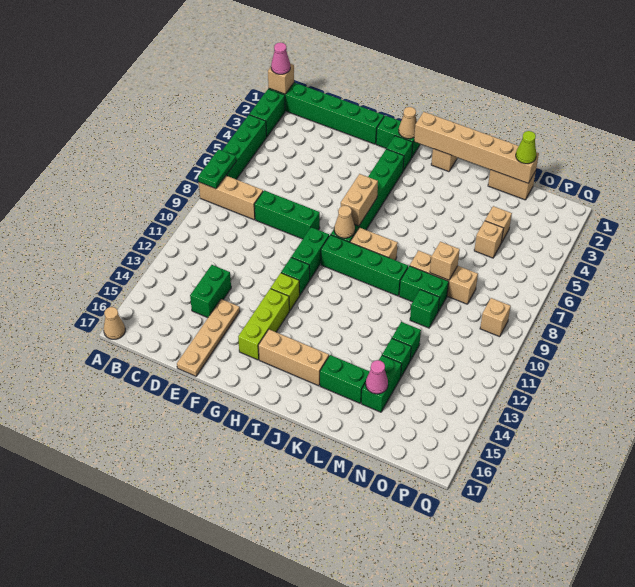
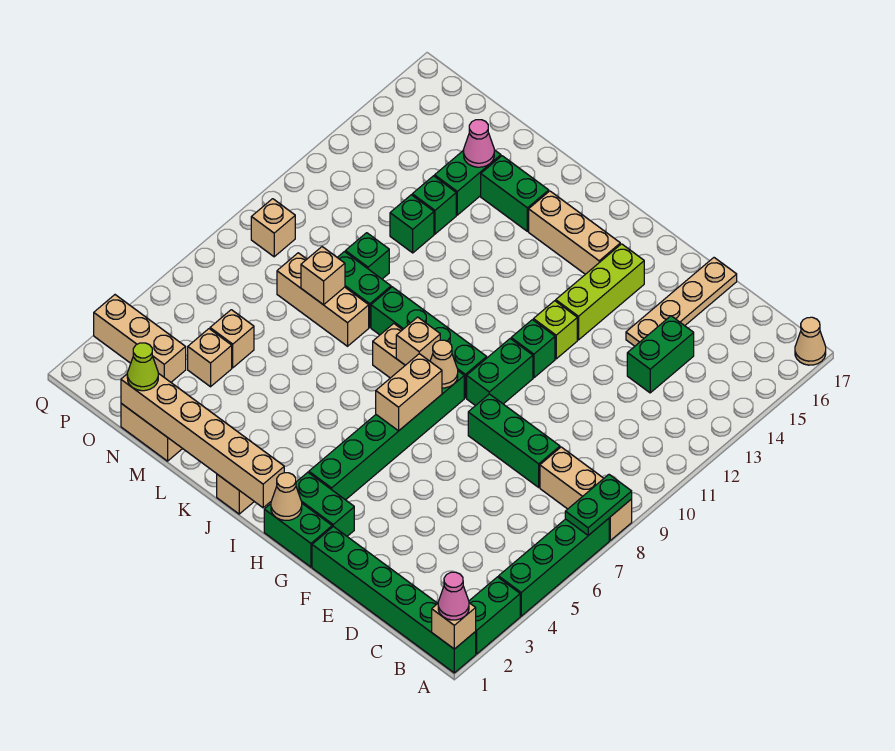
green 1x1 brick [387,136,413,171] -> green 1x2 brick [296,472,354,536]
none -> tan 1x1 brick [396,317,440,365]
none -> tan 1x3 brick [94,295,186,382]

